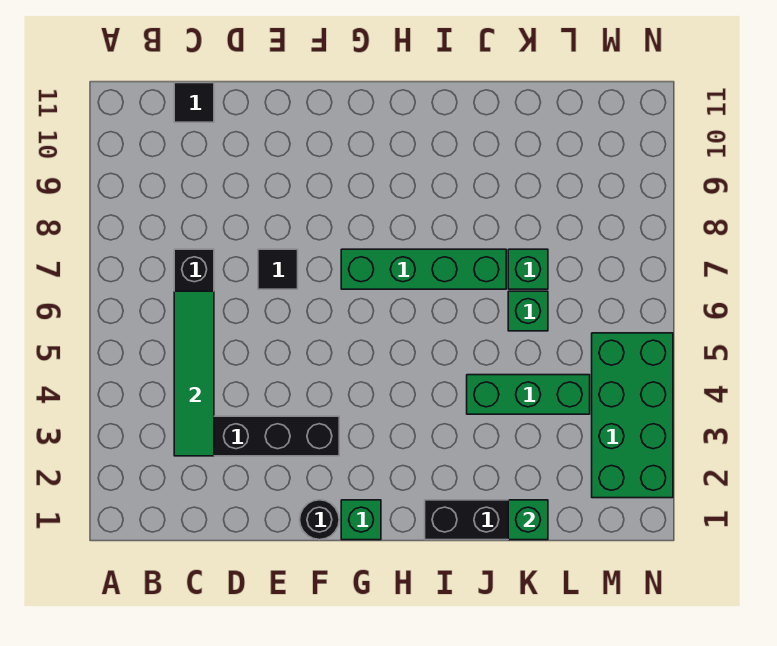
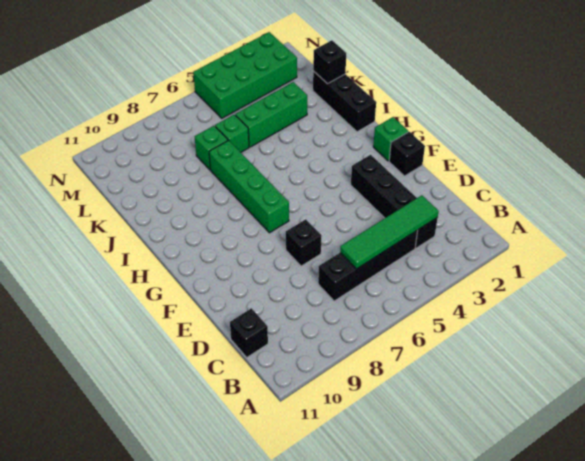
black 1x1 tile [174,83,214,122] -> black 1x1 brick [230,308,268,357]
black 1x1 tile [258,249,298,289] -> black 1x1 brick [286,219,322,266]
black 1x1 round brick [300,500,339,540] -> black 1x1 brick [389,132,425,176]
green 1x3 brick [467,375,590,414] -> green 1x3 brick turned to [235,82,307,147]
green 1x1 brick [508,500,548,540] -> black 1x1 brick [313,40,346,84]

